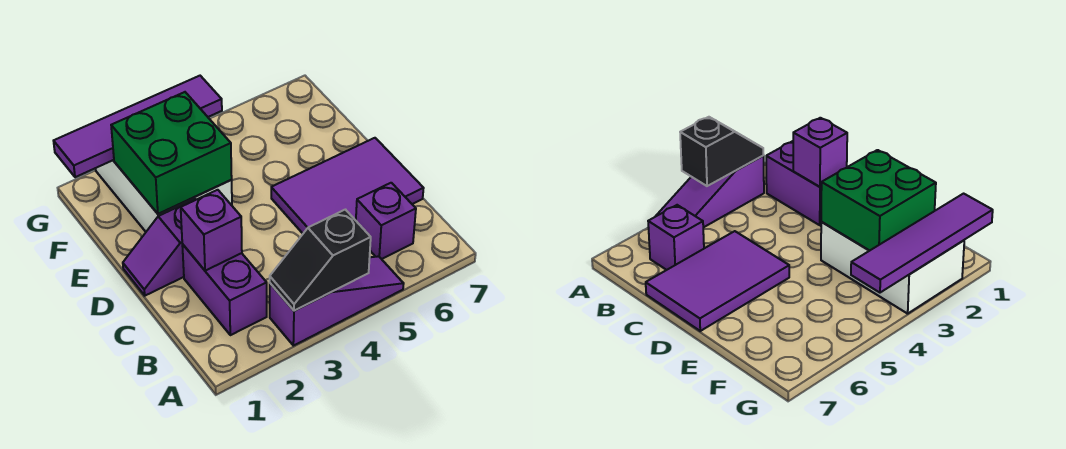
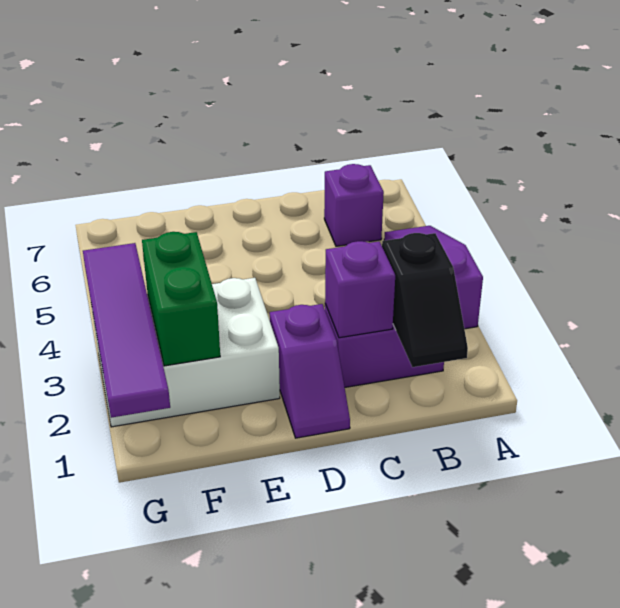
black 1x2 slope [270,210,371,311] -> black 1x2 slope moved to [382,233,468,367]
purple 2x3 tile [271,138,424,233] -> none
green 2x2 brick [111,92,232,214] -> green 1x2 brick [142,232,220,366]

